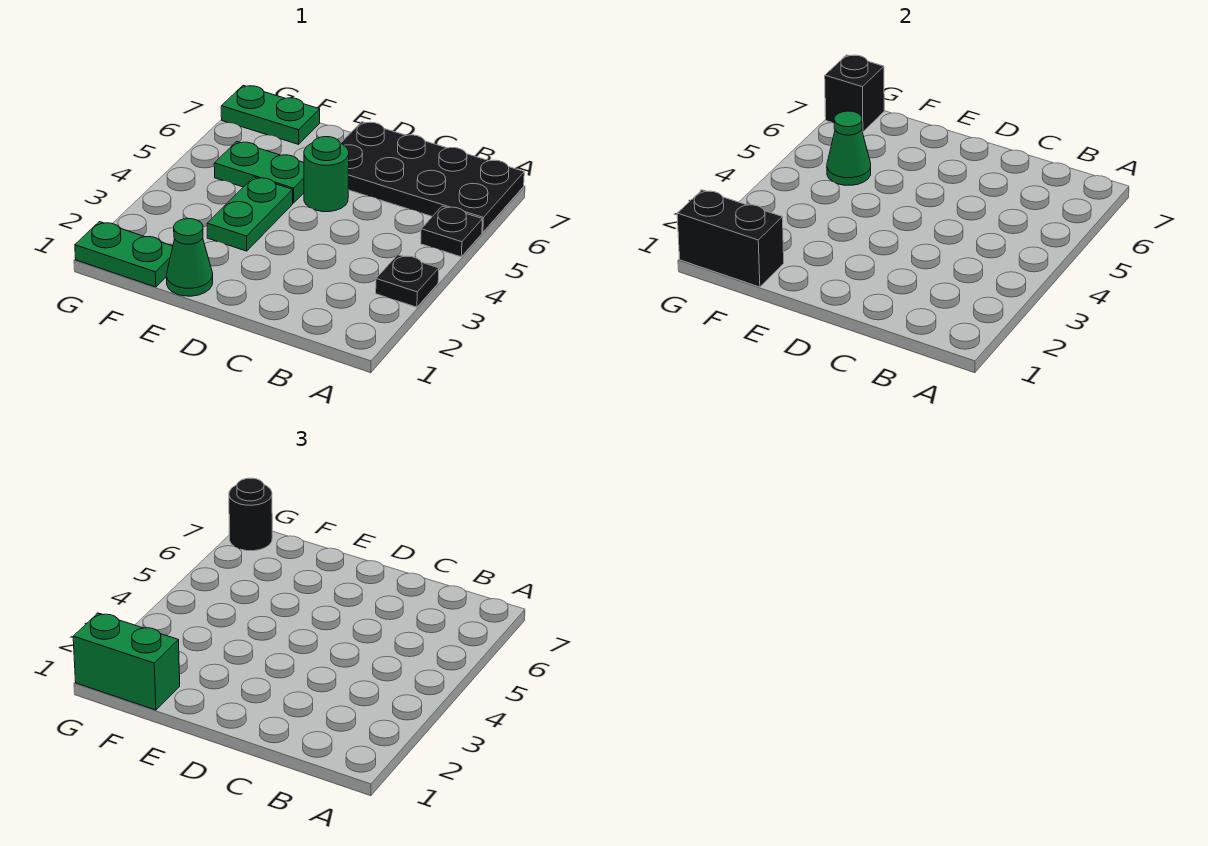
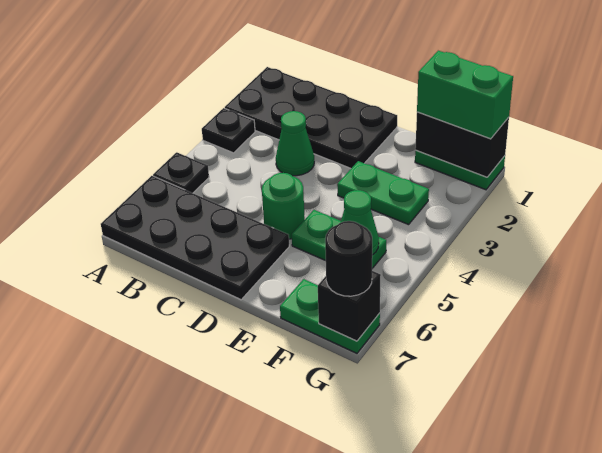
none -> black 2x4 plate [225,67,397,168]
green 1x1 cone [166,219,213,296] -> green 1x1 cone moved to [276,111,314,176]
green 1x2 plate [207,177,293,251] -> green 1x2 plate turned to [337,161,429,225]

